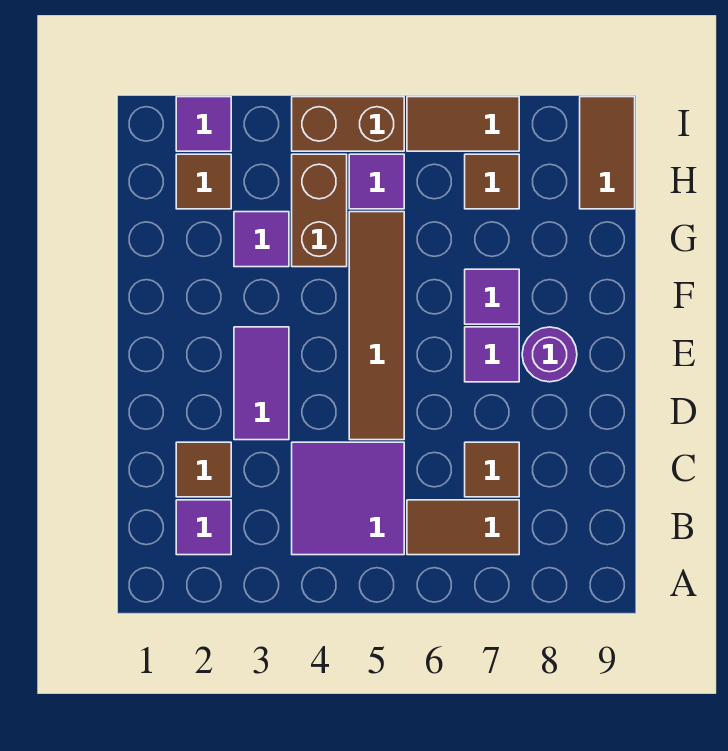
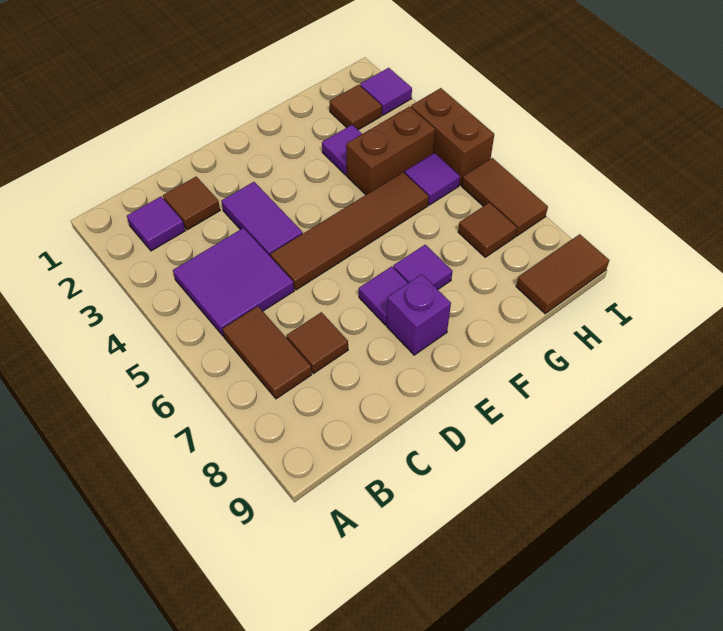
purple 1x2 tile [234,327,289,440] -> purple 1x2 tile turned to [221,182,303,257]
purple 1x1 round brick [522,327,577,382] -> purple 1x1 brick [387,274,451,355]

